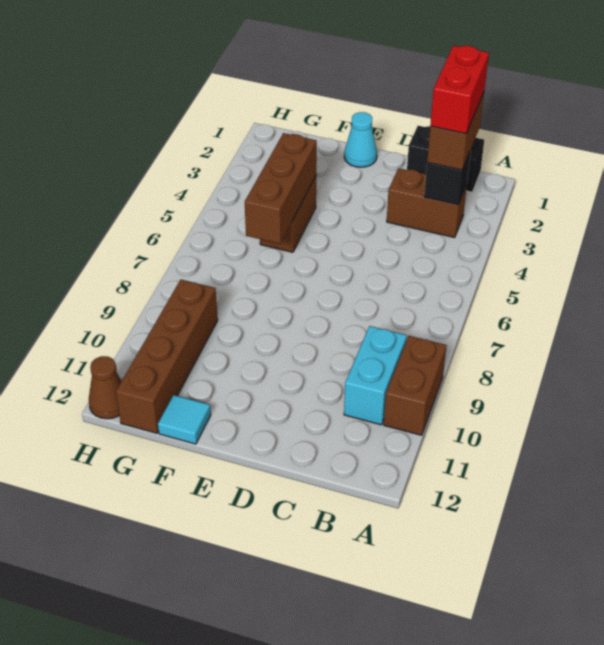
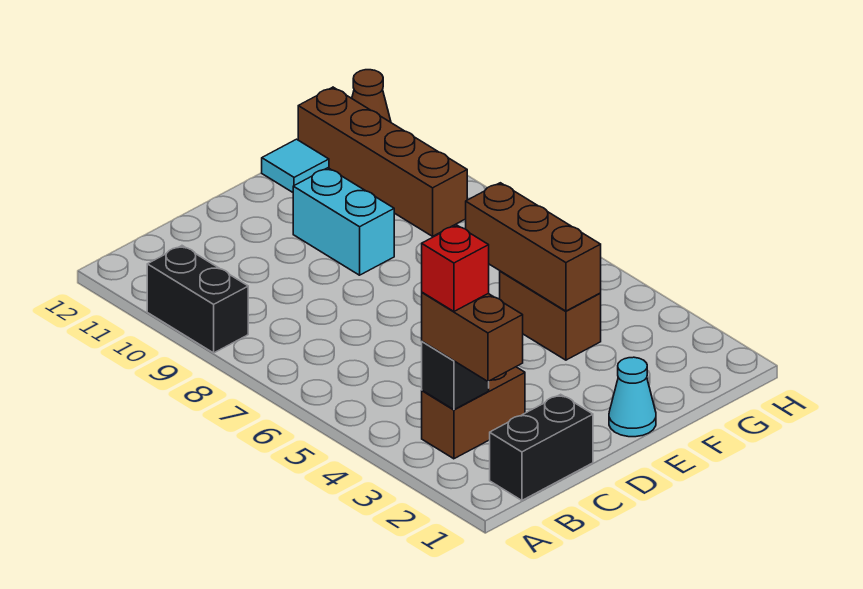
brown 1x2 brick [384,336,446,435] -> black 1x2 brick [147,246,248,353]
red 1x2 brick [430,46,489,134] -> red 1x1 brick [422,225,489,311]
cyan 1x2 brick [344,326,407,425] -> cyan 1x2 brick moved to [293,168,394,275]

